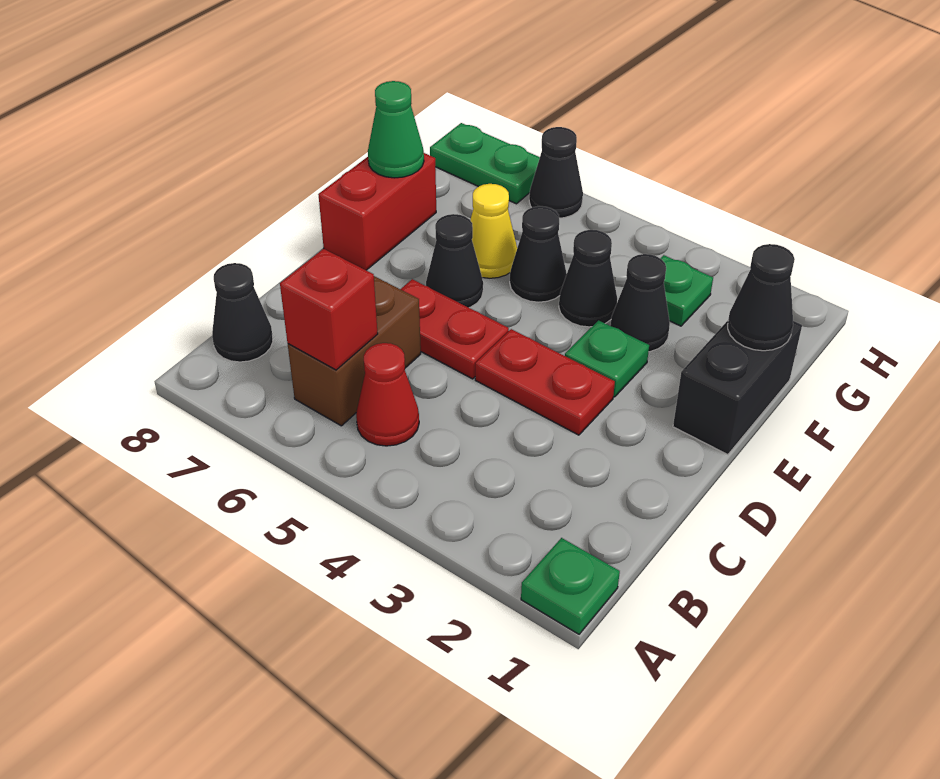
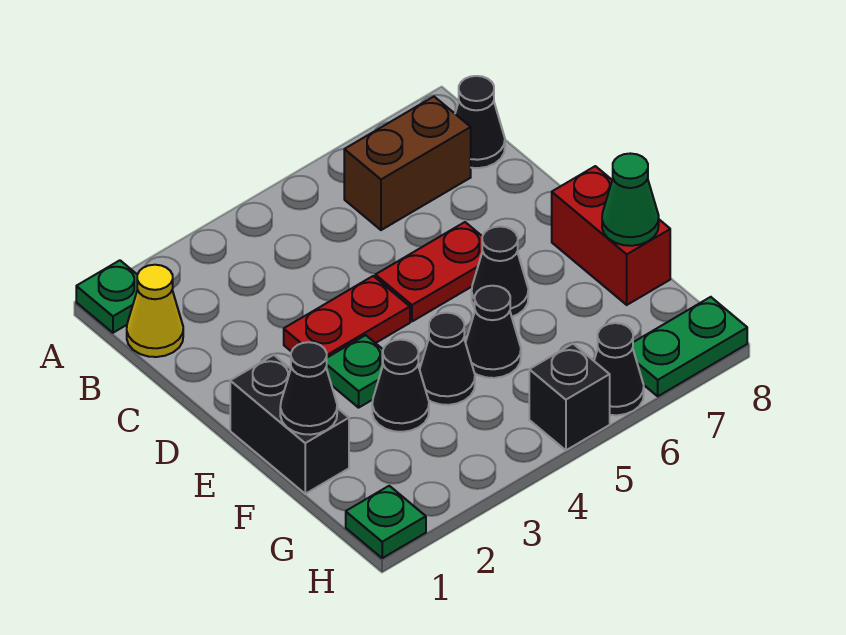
red 1x1 cone [356,343,419,446] -> none
brown 1x2 brick [288,276,421,426] -> brown 1x2 brick turned to [344,97,471,230]
red 1x1 brick [280,249,378,370] -> none
yellow 1x1 cone [470,184,517,278] -> yellow 1x1 cone moved to [127,265,183,357]
green 1x1 plate [660,255,713,326] -> green 1x1 plate moved to [346,486,426,558]
none -> black 1x1 brick [529,344,610,450]

